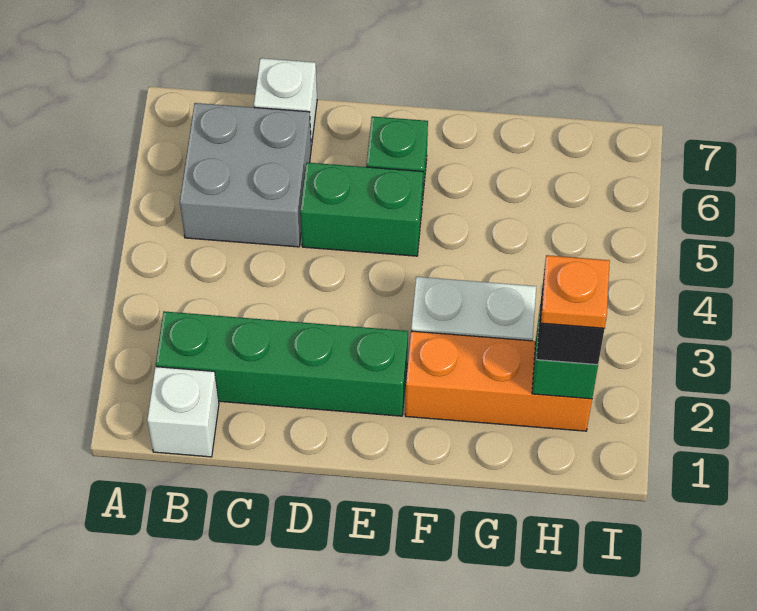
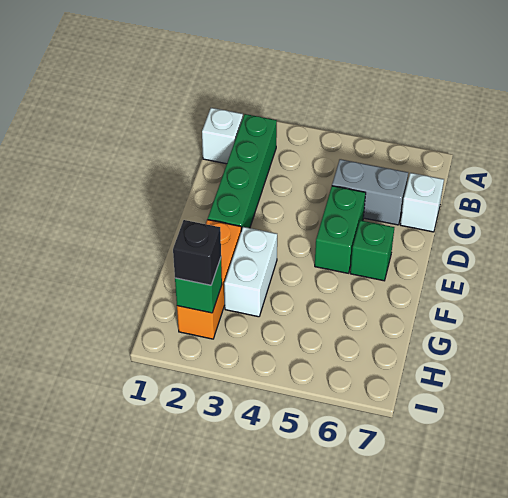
grey 2x2 brick [180,103,311,247] -> grey 1x2 brick [332,159,408,225]
orange 1x1 plate [541,255,610,328] -> none

